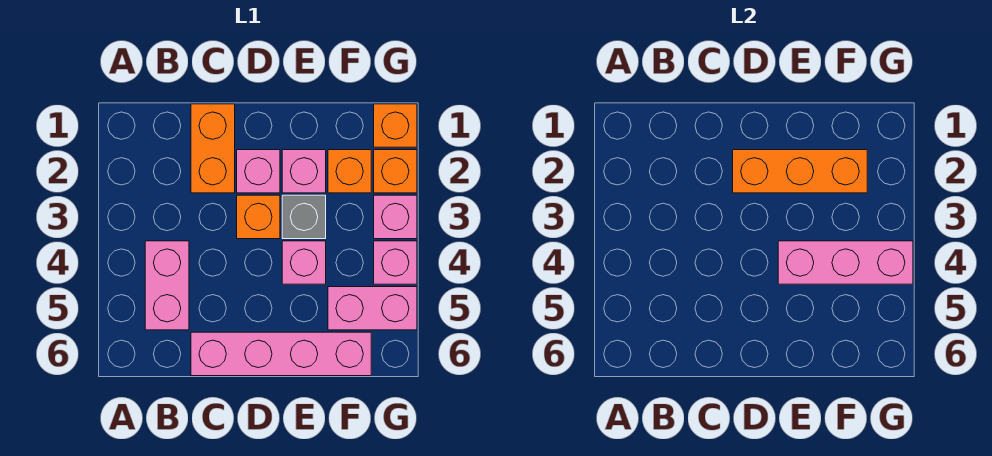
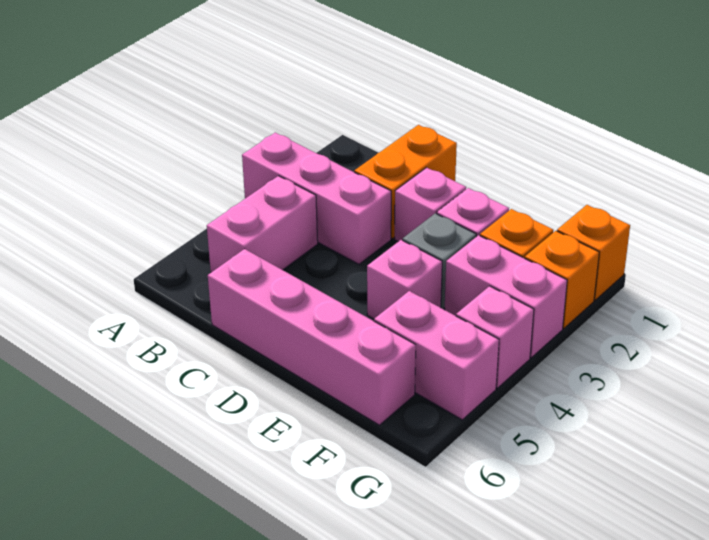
orange 1x3 brick [733,150,867,193] -> none
orange 1x1 brick [237,195,280,239] -> none
pink 1x3 brick [778,241,913,284] -> pink 1x3 brick moved to [242,132,391,264]
pink 1x1 brick [374,195,417,239] -> pink 1x2 brick [445,235,567,358]

